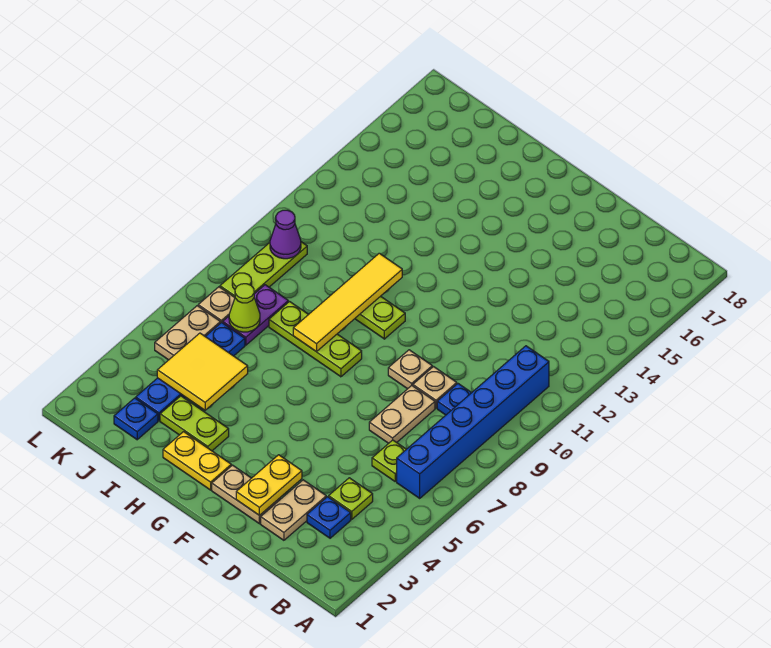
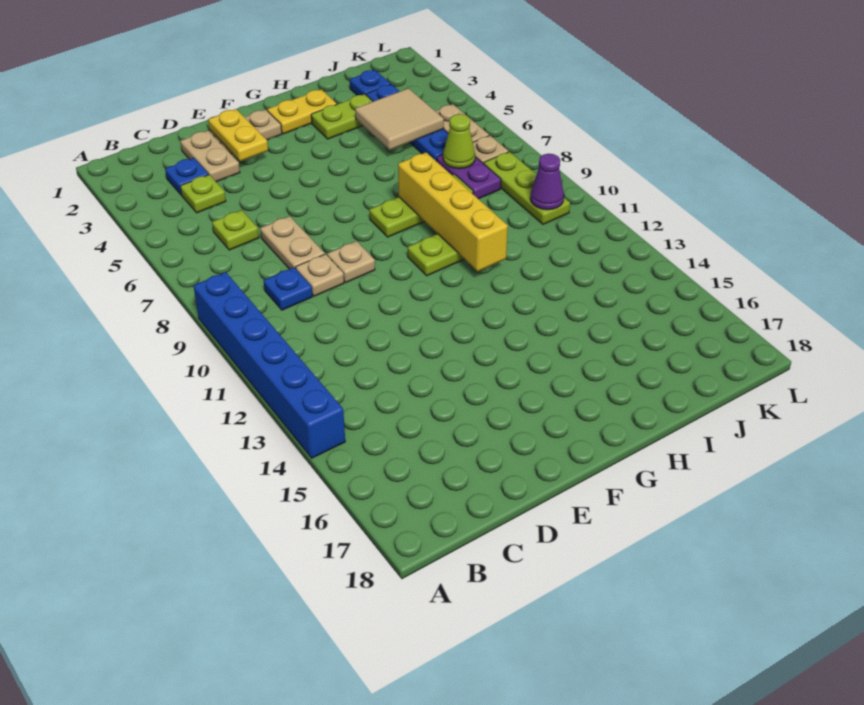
blue 1x6 brick [397,346,549,498] -> blue 1x6 brick moved to [194,272,345,458]
yellow 1x4 tile [293,253,402,352] -> yellow 1x4 brick [398,153,508,271]
yellow 2x2 tile [157,333,248,410] -> tan 2x2 tile [355,88,444,150]

